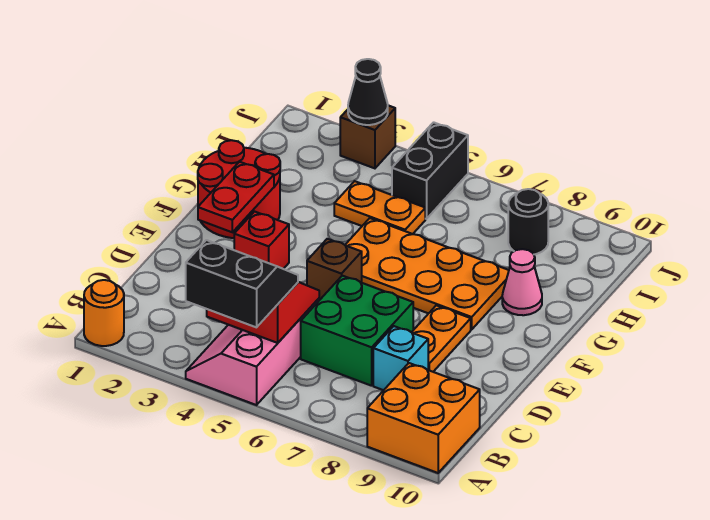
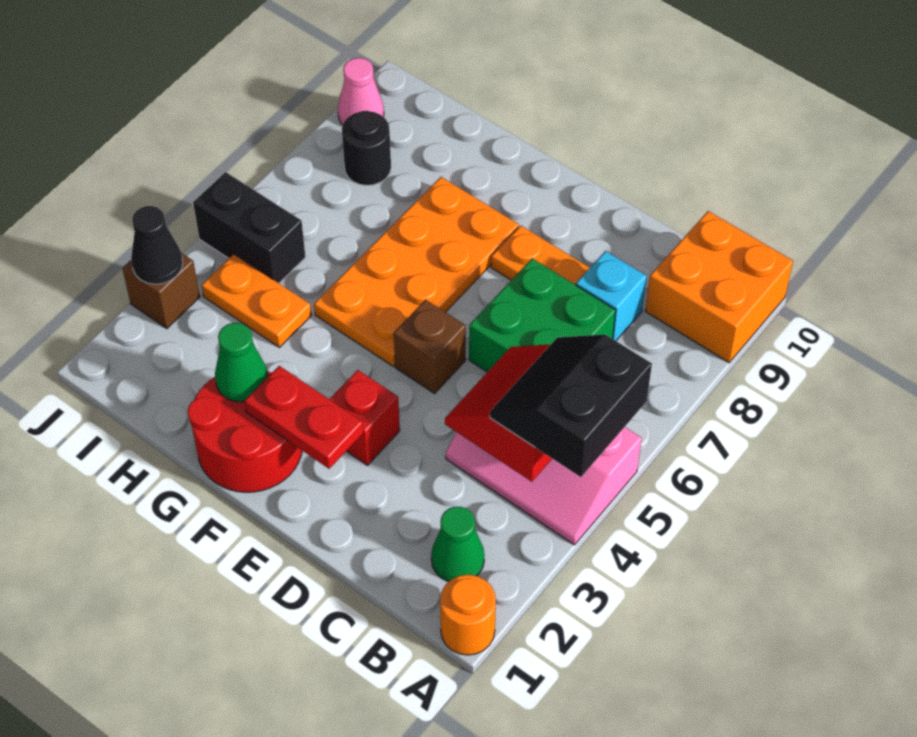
none -> green 1x1 cone [431,507,484,582]
none -> green 1x1 cone [215,323,268,402]
pink 1x1 cone [502,249,542,315] -> pink 1x1 cone moved to [338,58,384,125]
orange 1x2 plate [334,181,425,234] -> orange 1x2 plate turned to [201,254,311,347]

